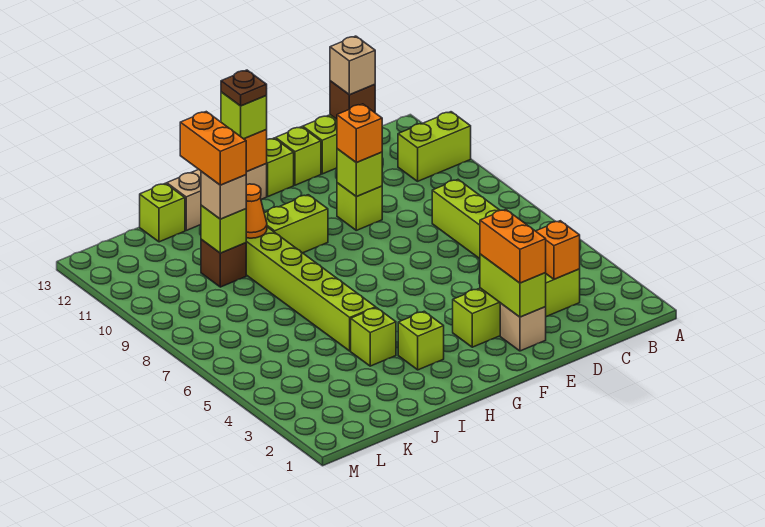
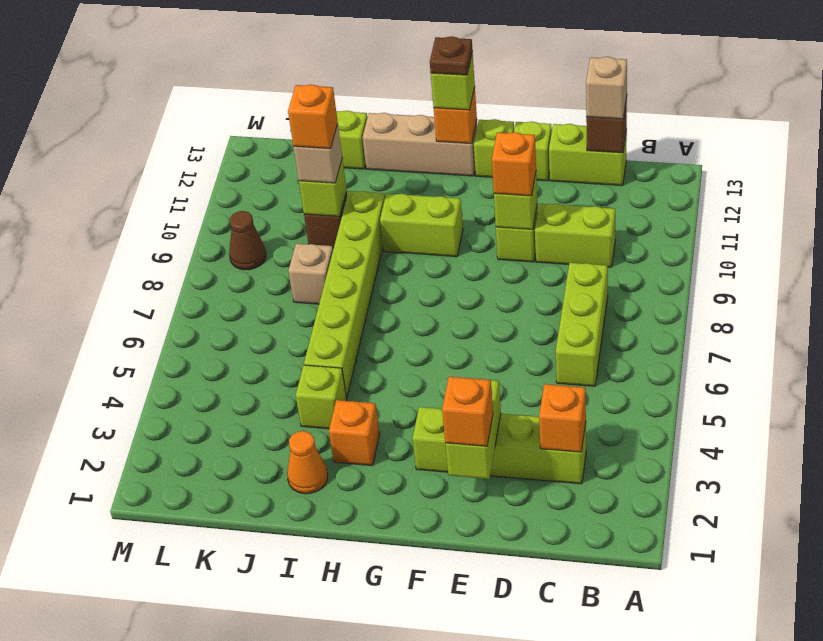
lime 1x2 brick [398,112,471,181] -> lime 1x2 brick moved to [535,204,615,267]
tan 1x1 brick [500,303,546,351] -> tan 1x1 brick moved to [288,244,333,304]
orange 1x2 brick [480,209,546,283] -> orange 1x1 brick [442,377,493,446]
lime 1x1 brick [398,311,444,370] -> orange 1x1 brick [329,400,380,466]
orange 1x1 cone [246,184,267,238] -> orange 1x1 cone moved to [287,431,328,494]
orange 1x2 brick [180,112,246,185] -> orange 1x1 brick [288,85,338,149]
none -> brown 1x1 cone [229,211,266,270]

